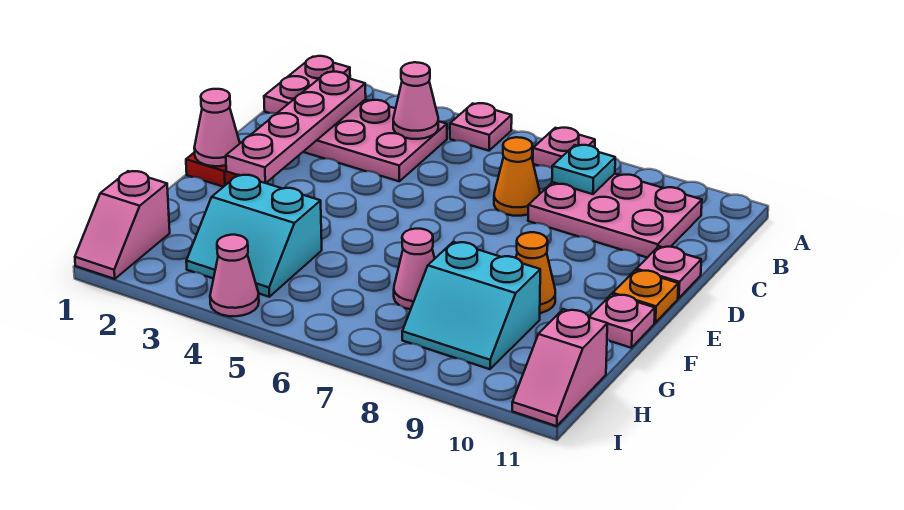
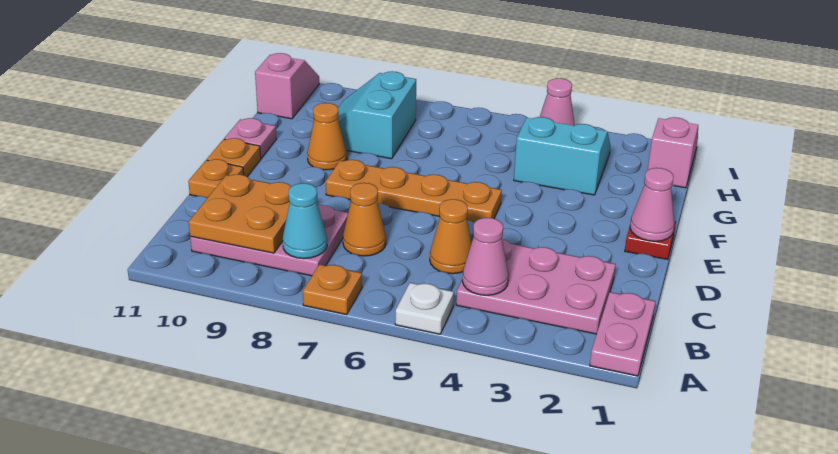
pink 1x1 plate [450,103,512,151] -> white 1x1 plate [395,283,454,334]
pink 1x1 plate [533,128,595,168] -> orange 1x1 plate [303,264,362,315]
pink 1x4 plate [226,72,366,183] -> none
cyan 1x1 plate [552,145,615,194] -> cyan 1x1 cone [283,183,327,259]
none -> orange 2x2 plate [189,174,291,253]
none -> orange 1x1 cone [430,199,472,274]
pink 1x1 plate [637,246,701,298] -> orange 1x1 plate [188,159,244,198]
none -> orange 1x4 plate [326,160,502,223]
pink 1x1 cone [394,229,435,309] -> none
cyan 2x2 slope [402,242,540,369] -> cyan 2x2 slope turned to [338,71,416,159]

